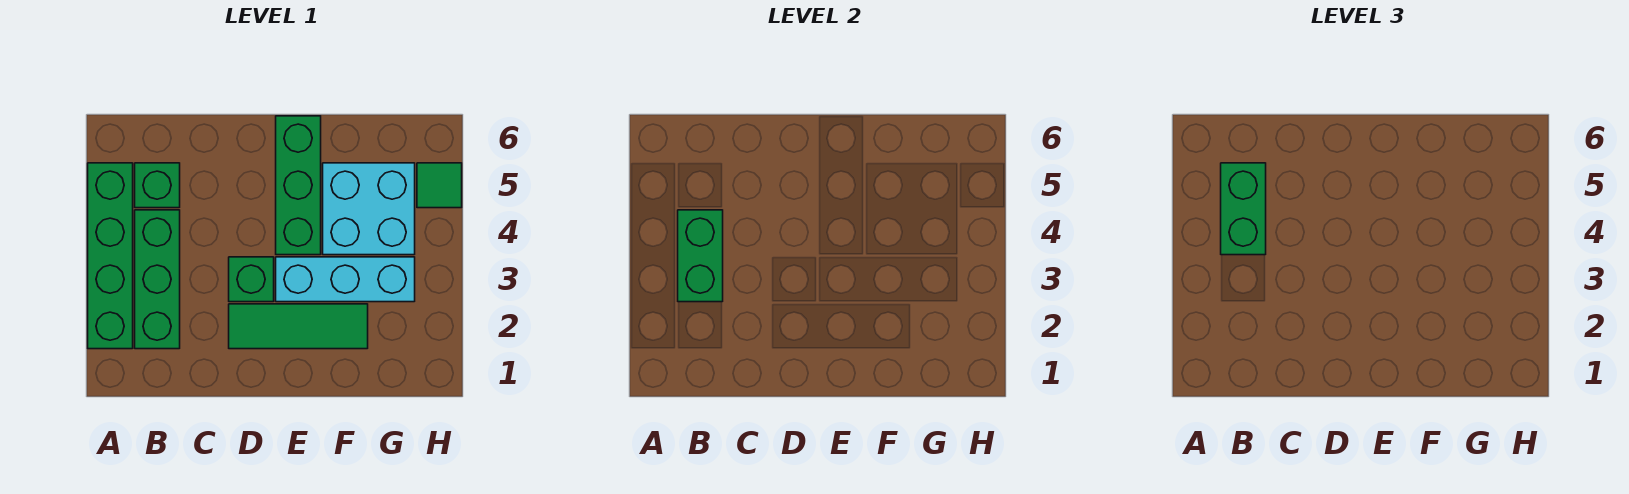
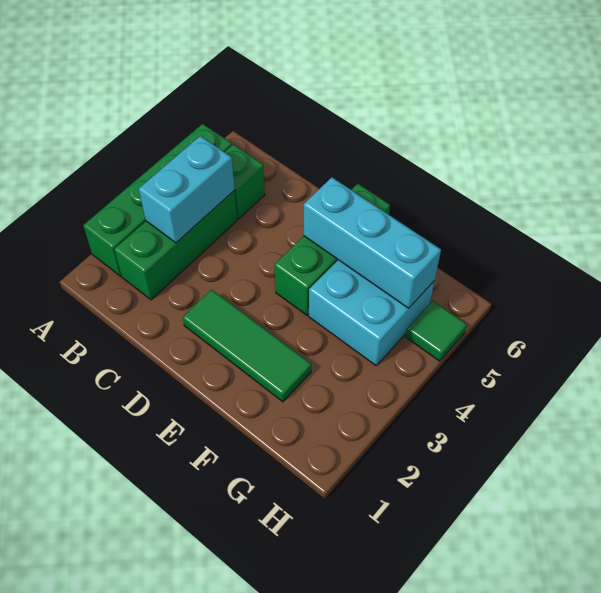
green 1x2 brick [678,210,723,302] -> cyan 1x2 brick [139,136,235,243]
green 1x2 brick [1221,163,1266,255] -> none
green 1x1 brick [229,257,274,302] -> none
cyan 1x3 brick [276,257,415,302] -> cyan 1x3 brick moved to [304,178,441,308]

